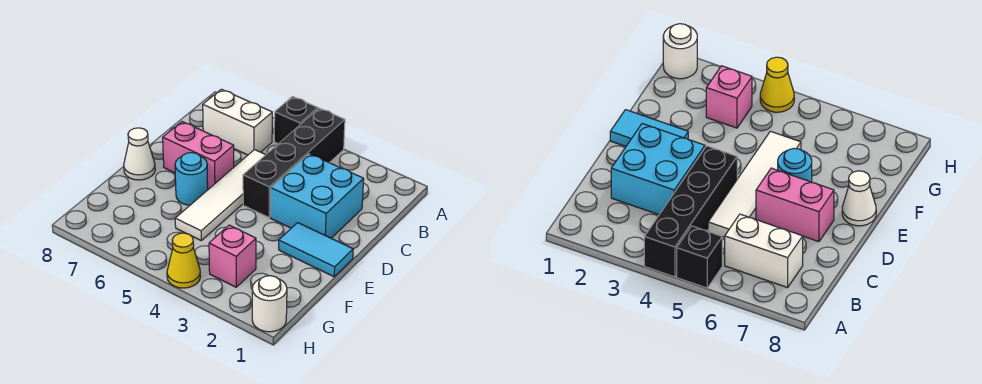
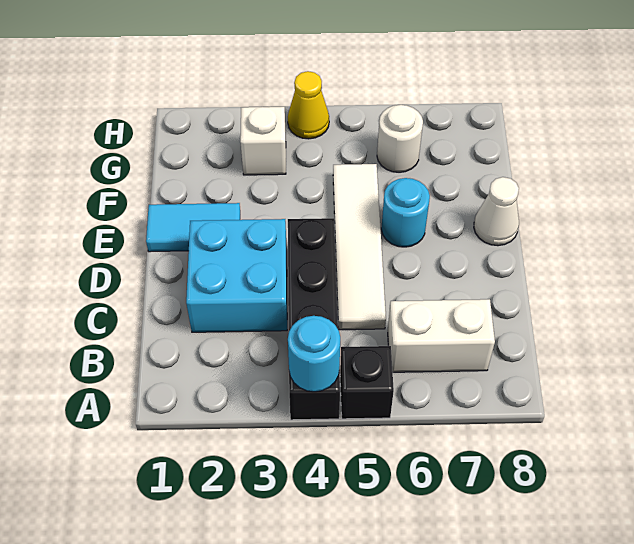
none -> cyan 1x1 round brick [288,316,340,392]
pink 1x2 brick [163,122,234,189] -> none
pink 1x1 brick [209,225,256,287] -> white 1x1 brick [240,107,286,175]
white 1x1 round brick [252,276,287,332] -> white 1x1 round brick moved to [377,105,423,172]

